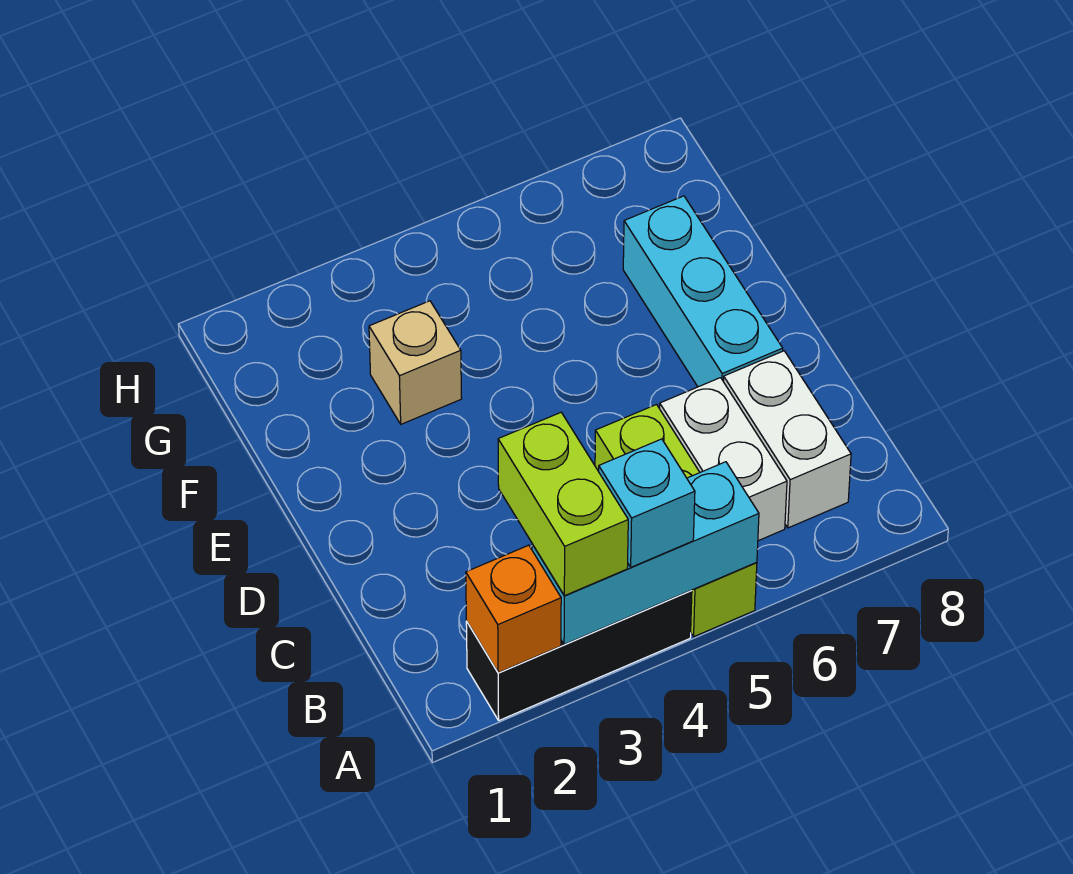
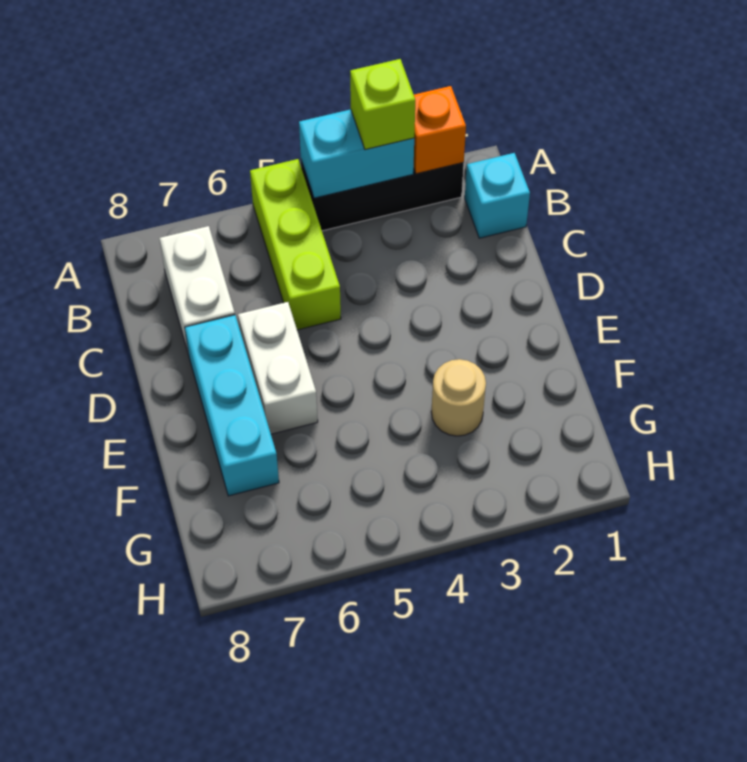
cyan 1x3 brick [532,462,759,645] -> cyan 1x2 brick [299,109,414,198]
lime 1x2 brick [498,413,628,596] -> lime 1x1 brick [350,59,415,150]
cyan 1x1 brick [599,439,695,567] -> cyan 1x1 brick moved to [465,153,530,238]
white 1x2 brick [660,378,787,541] -> white 1x2 brick moved to [238,302,318,434]
tan 1x1 brick [369,301,462,424] -> tan 1x1 round brick [431,359,486,436]

